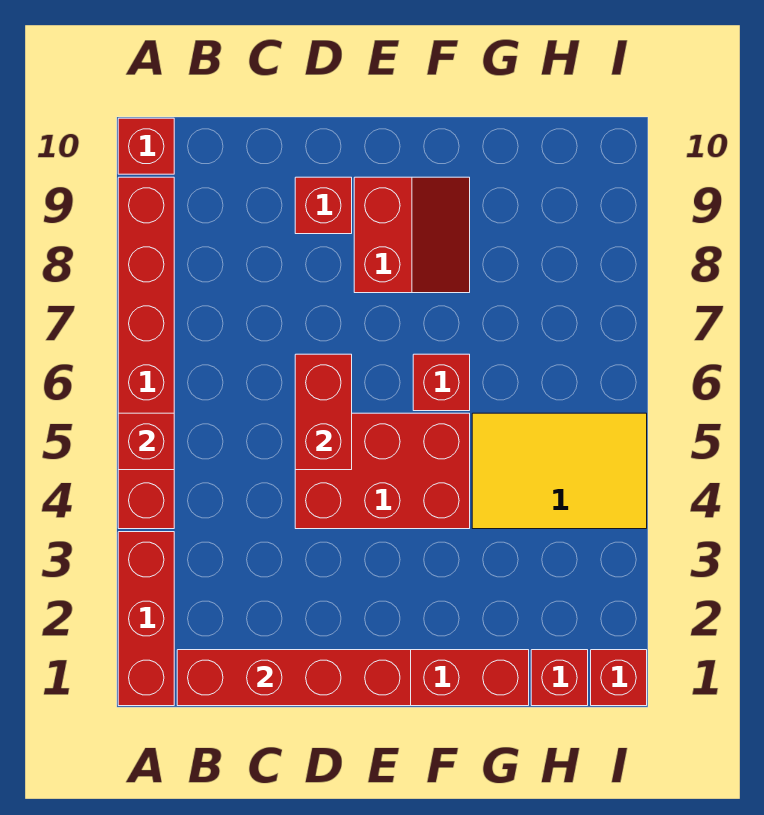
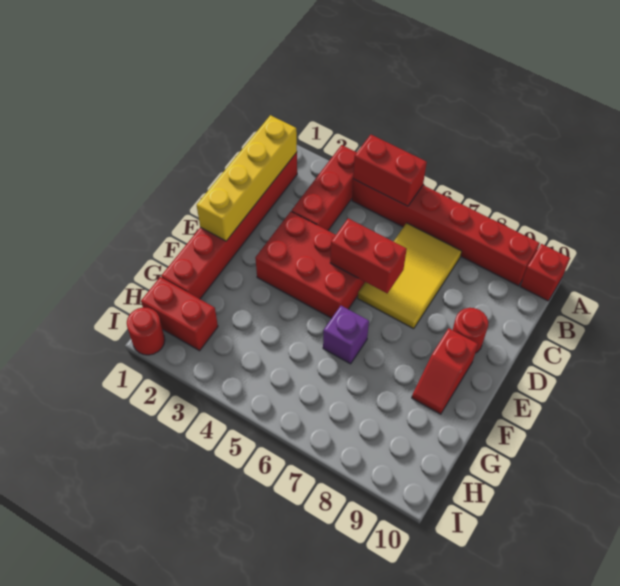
red 1x3 brick [118,532,174,706] -> red 1x3 brick turned to [292,145,357,230]
red 1x1 brick [118,413,174,470] -> red 1x2 brick [353,135,427,206]
red 1x4 brick [177,650,411,706] -> yellow 1x4 brick [197,115,297,241]
red 2x3 brick [295,413,470,529] -> red 2x3 brick turned to [255,211,365,318]
red 1x1 brick [295,177,352,234] -> red 1x1 round brick [453,308,488,353]
red 2x2 slope [354,177,470,293] -> red 1x2 slope [412,328,478,414]
red 1x1 brick [413,354,470,411] -> purple 1x1 brick [323,306,369,364]
yellow 2x3 tile [472,413,647,529] -> yellow 2x3 tile moved to [358,223,462,329]
red 1x1 brick [531,650,588,706] -> red 1x2 brick [141,277,218,351]
red 1x1 brick [591,650,647,706] -> red 1x1 round brick [127,307,165,355]

